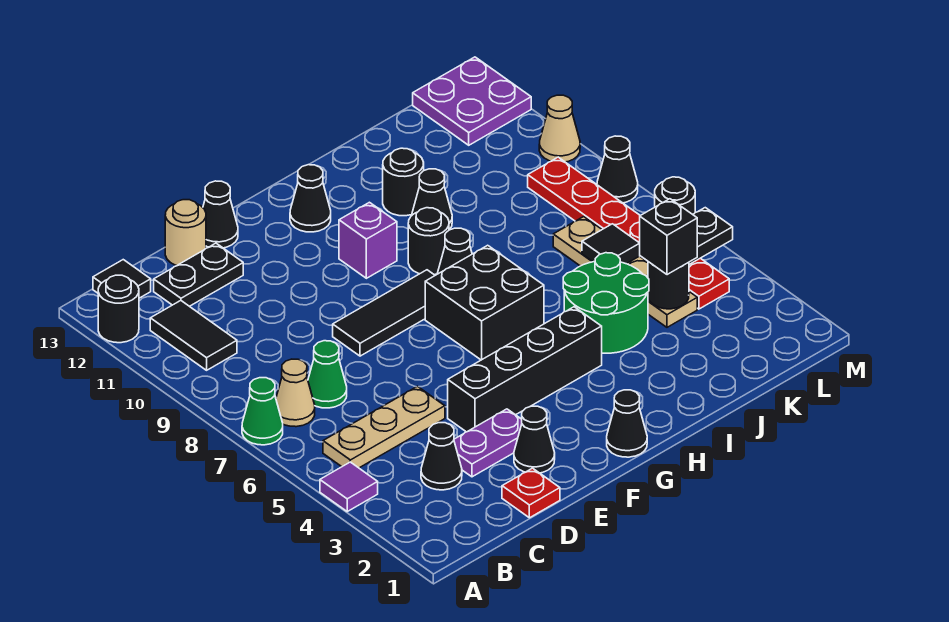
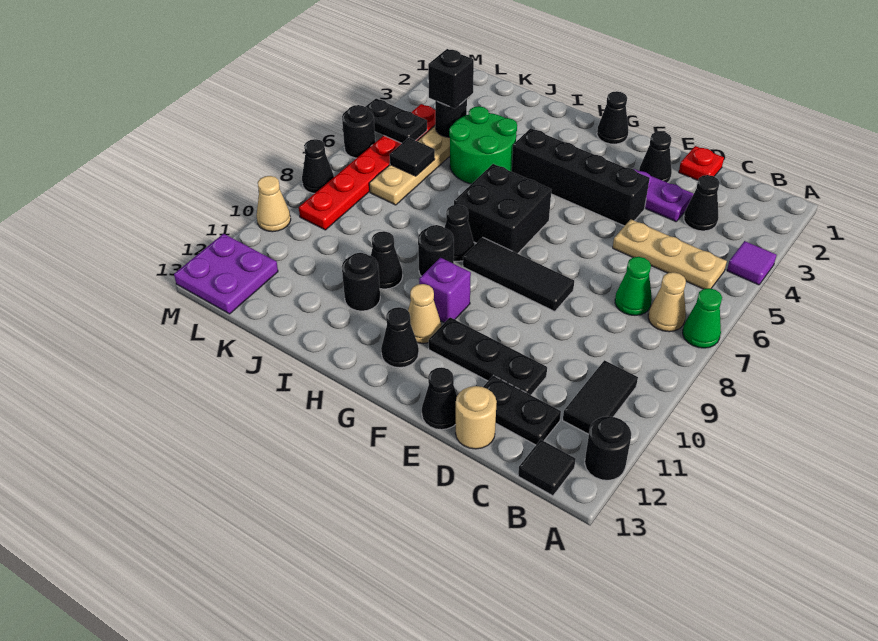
none -> black 1x3 plate [428,317,547,395]
none -> tan 1x1 cone [408,284,441,343]

